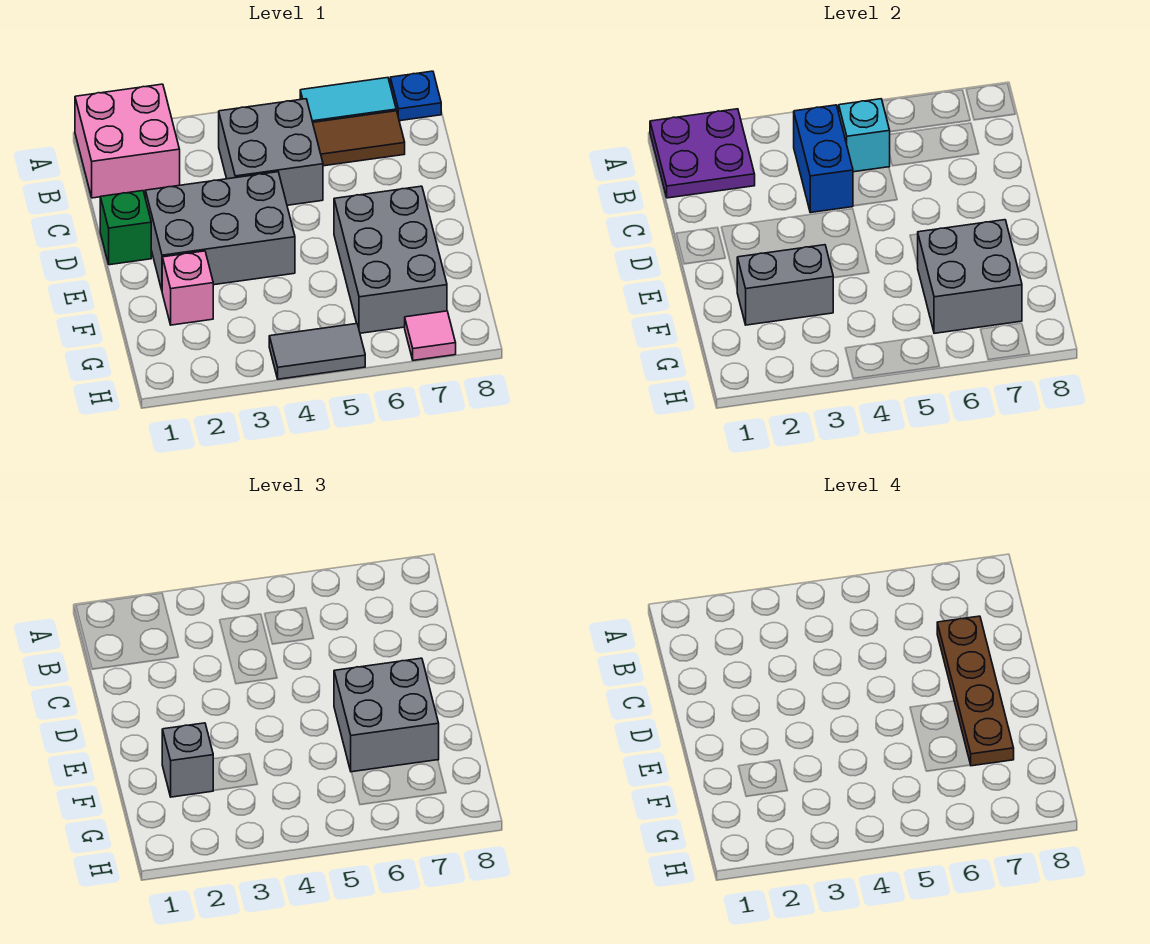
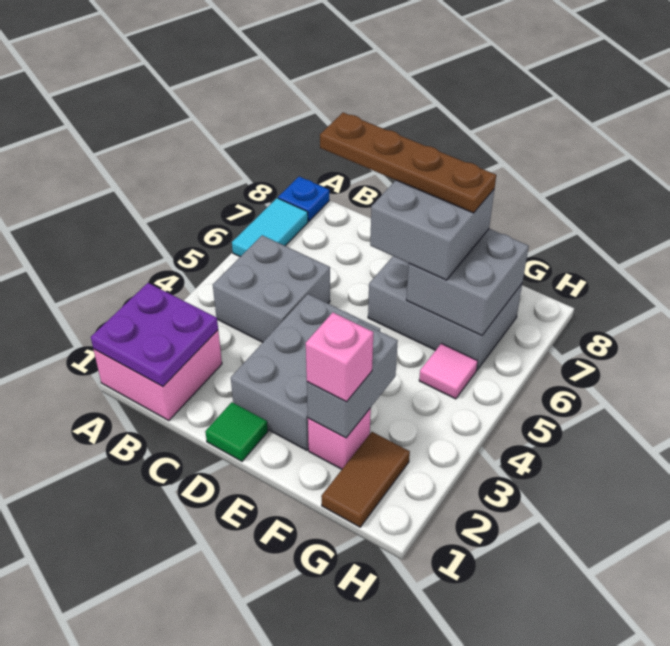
blue 1x2 brick [794,105,853,213] -> none
cyan 1x1 brick [839,99,890,172] -> none
brown 1x2 tile [313,111,405,166] -> brown 1x2 tile moved to [321,432,410,527]
green 1x1 brick [100,191,151,265] -> green 1x1 tile [205,402,268,461]
grey 1x1 brick [162,723,214,797] -> pink 1x1 brick [306,312,374,402]
grey 1x2 tile [269,324,365,379] -> none
pink 1x1 tile [405,311,456,360] -> pink 1x1 tile moved to [419,344,478,399]

